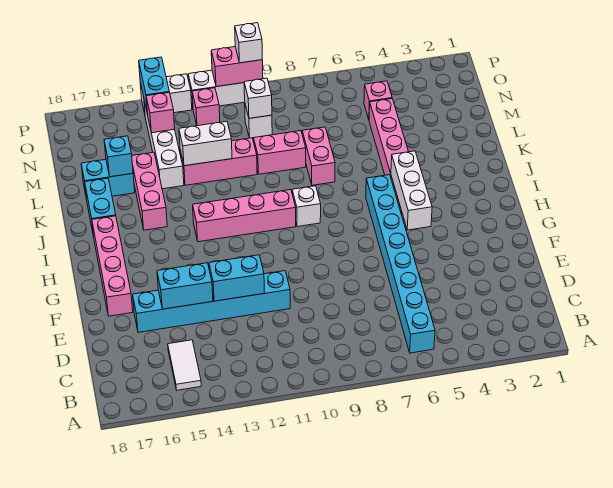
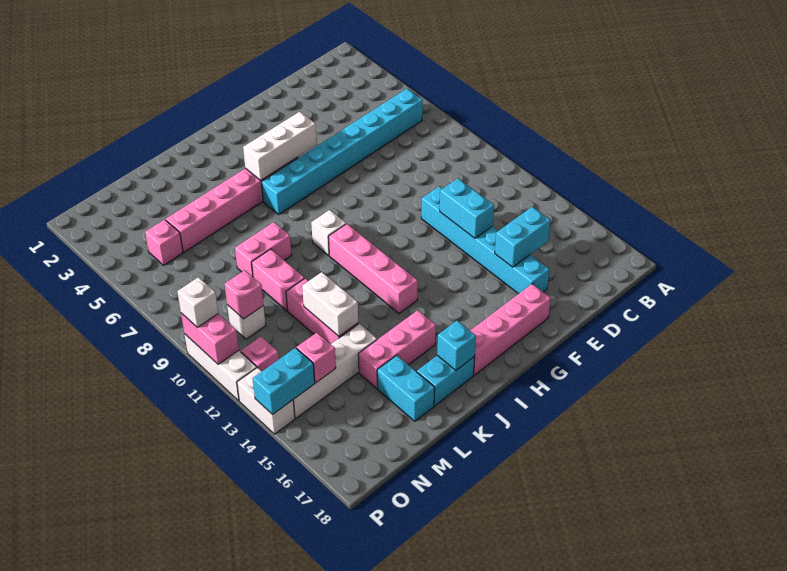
white 1x2 tile [168,340,201,390] -> none
cyan 1x2 brick [157,263,213,309] -> cyan 1x2 brick turned to [495,207,551,267]
cyan 1x1 brick [104,136,133,177] -> cyan 1x1 brick moved to [437,321,476,370]
white 1x1 brick [244,78,272,118] -> pink 1x1 brick [225,270,263,319]

